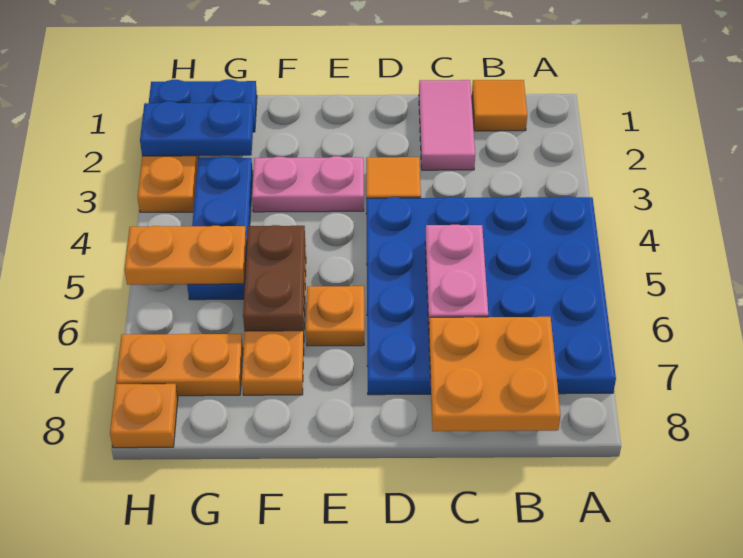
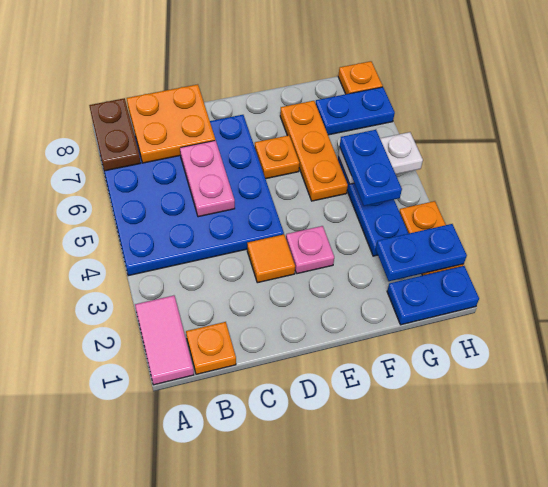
orange 1x1 tile [472,80,527,131] -> orange 1x1 plate [186,322,236,374]
pink 1x2 tile [419,80,475,170] -> pink 1x2 tile moved to [135,295,194,385]
pink 1x2 plate [252,156,364,212] -> pink 1x1 plate [286,226,334,274]
brown 1x2 plate [243,225,305,331] -> brown 1x2 plate moved to [89,98,141,171]
none -> blue 1x2 plate [340,130,402,206]
orange 1x2 plate [124,226,247,285] -> white 1x2 plate [338,132,423,184]
orange 1x2 plate [116,334,243,396] -> blue 1x2 plate [316,87,395,135]

